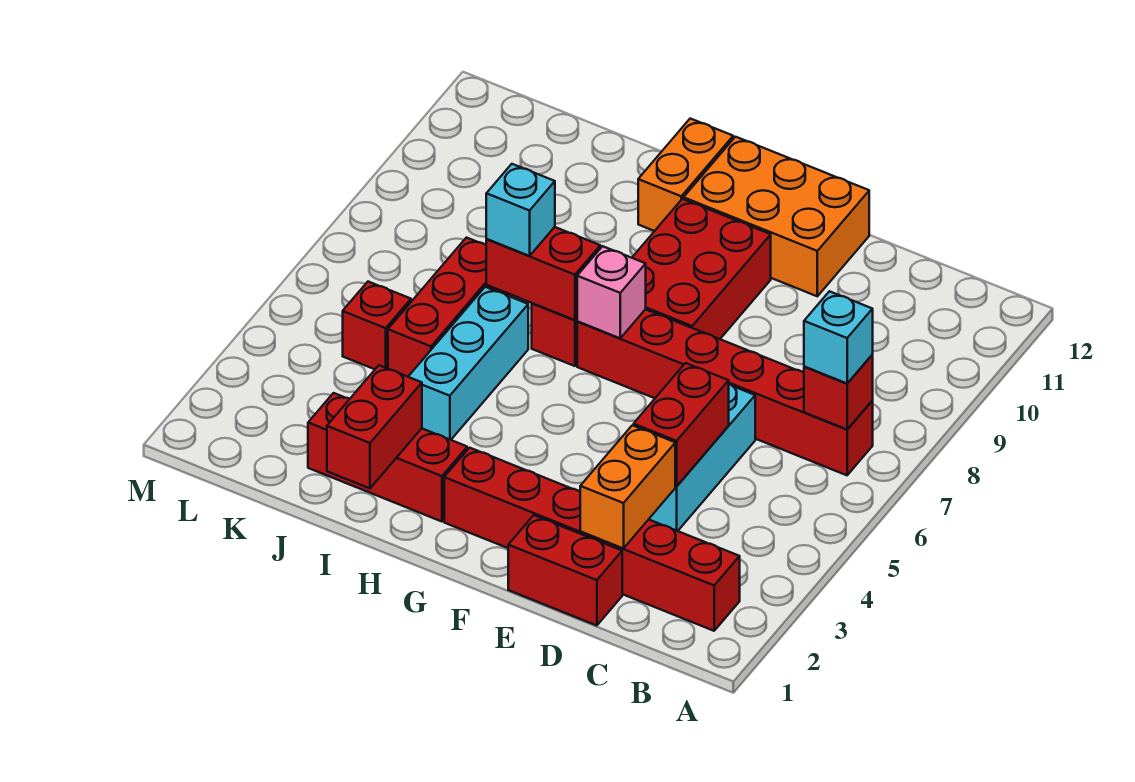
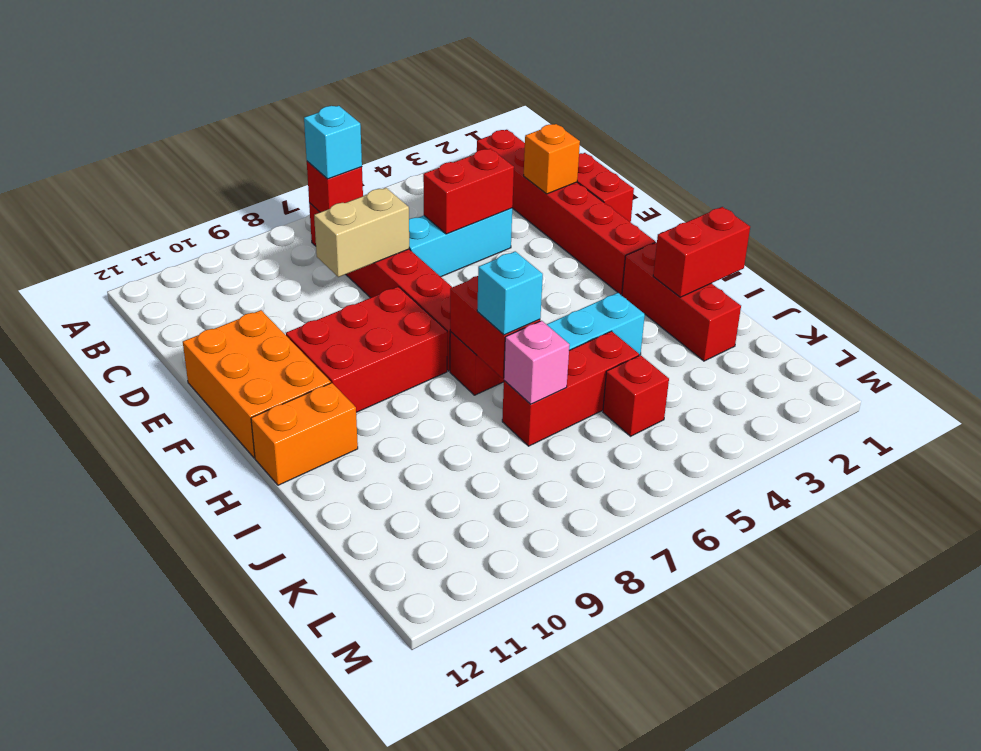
orange 1x2 brick [580,425,675,549] -> orange 1x1 brick [524,124,580,194]
none -> tan 1x2 brick [314,188,409,277]
pink 1x1 brick [577,246,646,338] -> pink 1x1 brick moved to [504,321,570,404]

